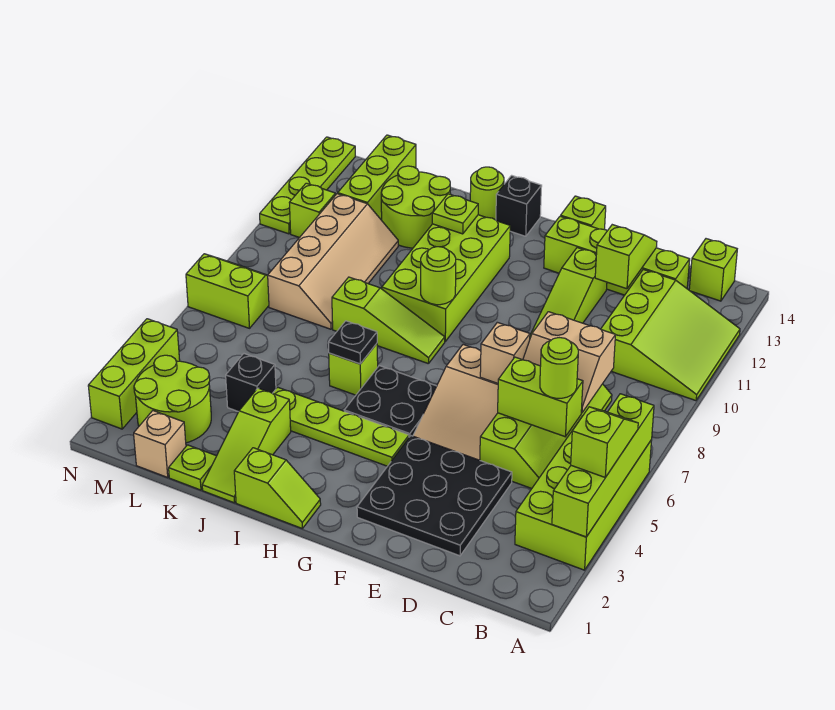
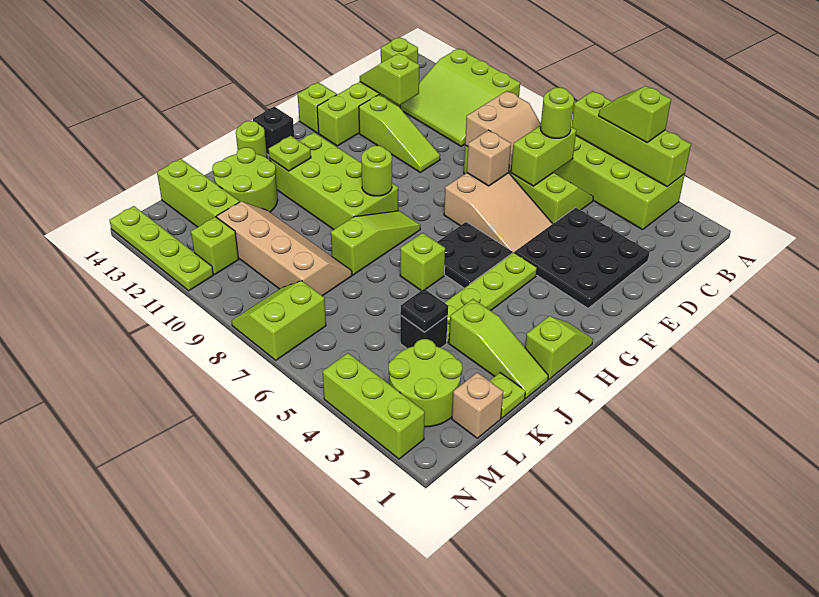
lime 3x3 slope [601,270,740,401] -> lime 3x3 slope turned to [400,48,520,146]
black 1x1 plate [328,321,377,364] -> black 1x1 plate moved to [400,289,448,332]

